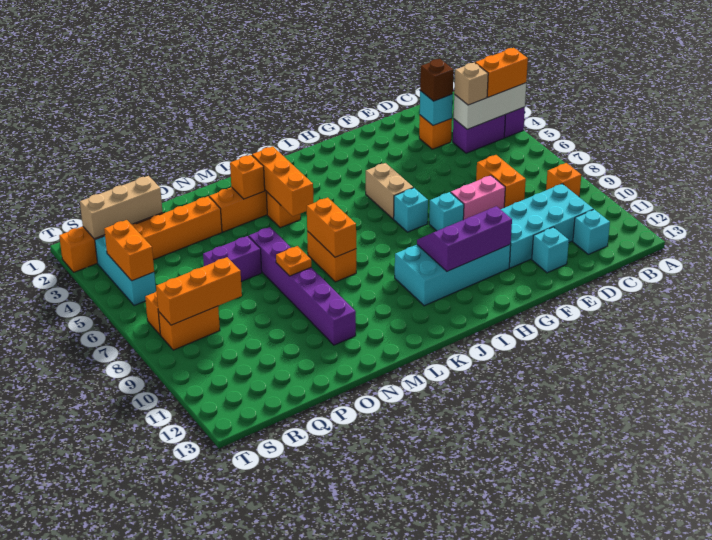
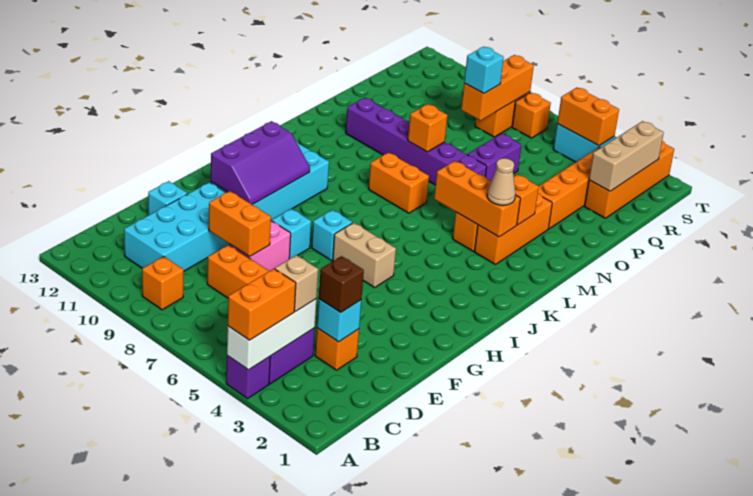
cyan 1x1 brick [573,209,610,254] -> cyan 1x1 brick moved to [464,47,504,94]
none -> tan 1x1 cone [487,158,516,205]
orange 1x2 brick [307,198,356,257] -> orange 1x2 brick moved to [209,191,271,257]
orange 1x1 plate [276,246,311,276] -> orange 1x1 brick [408,104,447,152]

